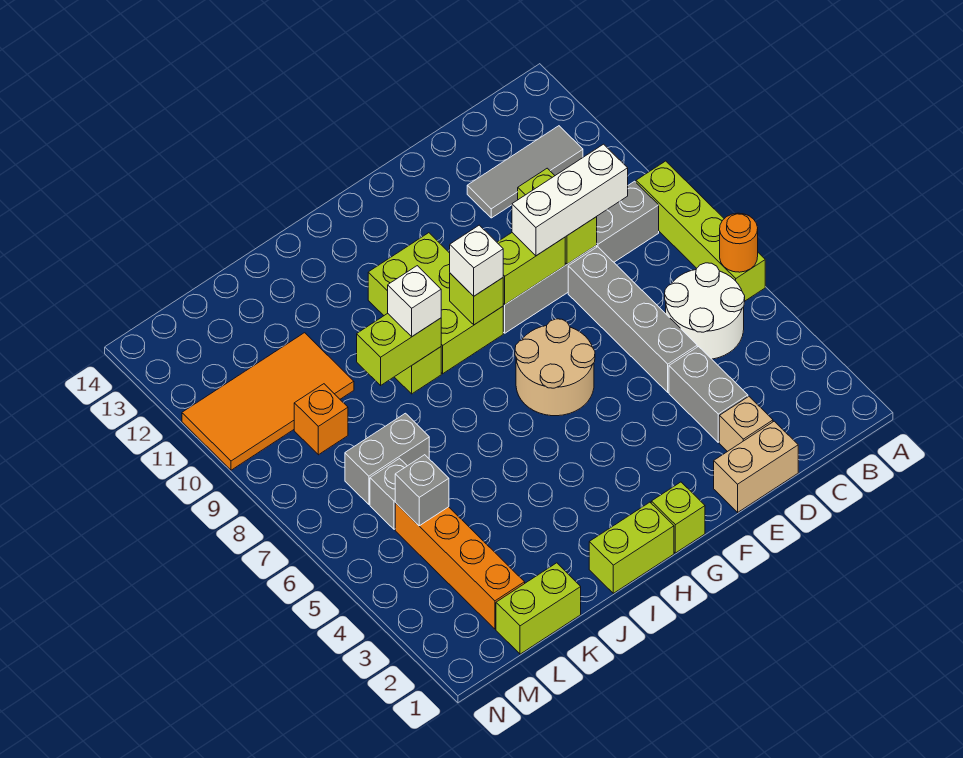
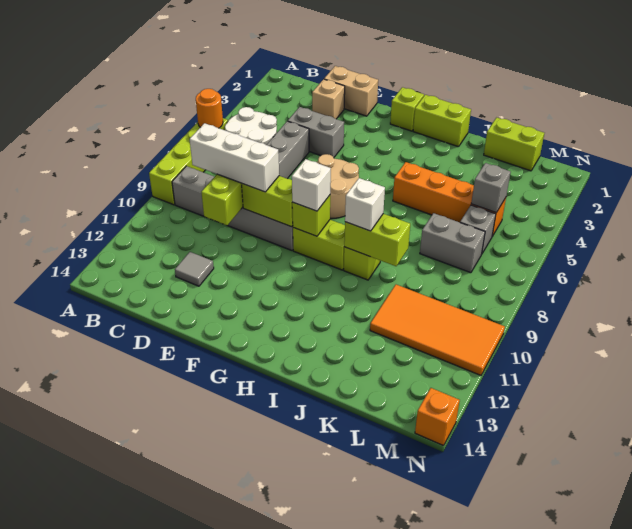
grey 1x3 tile [467,126,583,218] -> grey 1x1 tile [175,252,214,286]
grey 1x2 brick [669,347,748,442] -> grey 1x2 brick turned to [288,107,344,157]
lime 2x3 brick [368,233,503,374] -> lime 1x2 brick [293,220,345,270]
orange 1x4 brick [395,503,525,629] -> orange 1x4 brick turned to [393,162,506,236]
orange 1x1 brick [294,384,348,455] -> orange 1x1 brick moved to [415,388,460,446]

